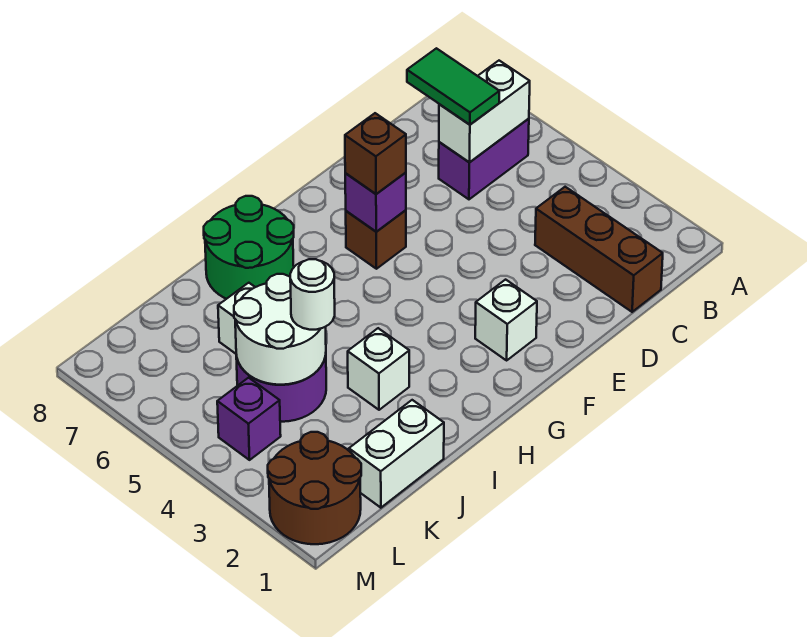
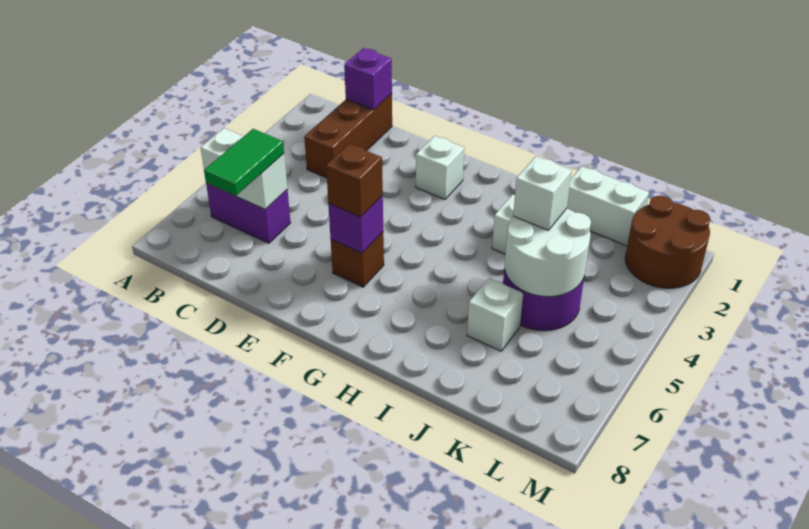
green 2x2 round brick [204,196,294,299] -> none
white 1x1 round brick [290,259,335,330] -> white 1x1 brick [513,156,572,230]
purple 1x1 brick [217,378,281,460] -> purple 1x1 brick moved to [344,48,392,110]

